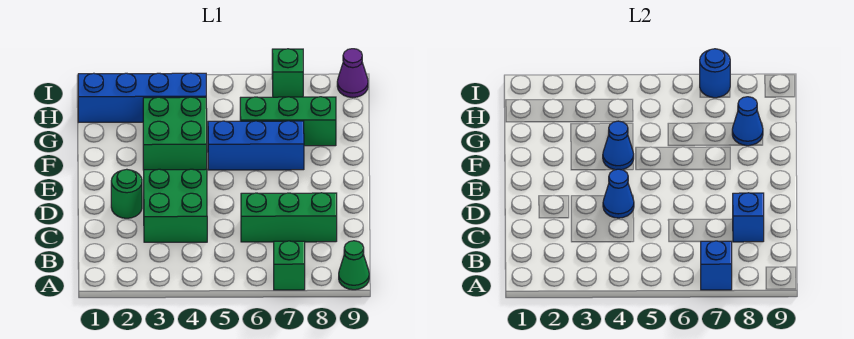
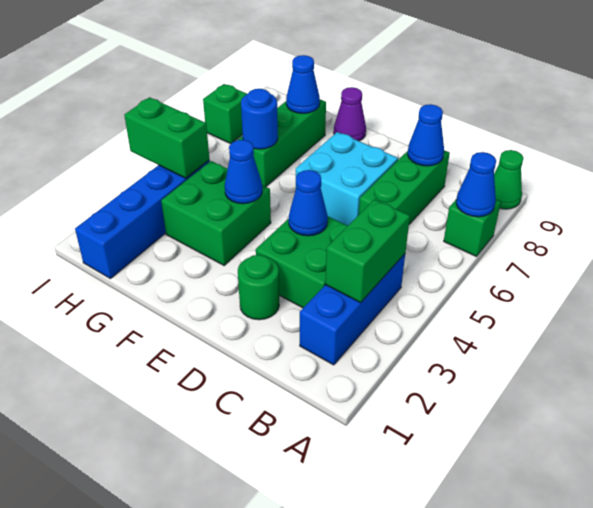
blue 1x1 brick [701,241,732,290] -> blue 1x1 cone [456,152,496,217]
none -> green 1x2 brick [325,199,410,303]
blue 1x1 brick [733,193,764,242] -> blue 1x1 cone [408,104,444,166]
none -> cyan 2x2 brick [296,132,398,225]
blue 1x3 brick [208,121,304,170] -> blue 1x3 brick moved to [300,254,405,365]
none -> green 1x2 brick [124,97,209,178]
blue 1x1 round brick [700,49,730,98] -> blue 1x1 round brick moved to [241,89,278,149]
purple 1x1 cone [337,49,368,98] -> purple 1x1 cone moved to [334,87,366,141]

